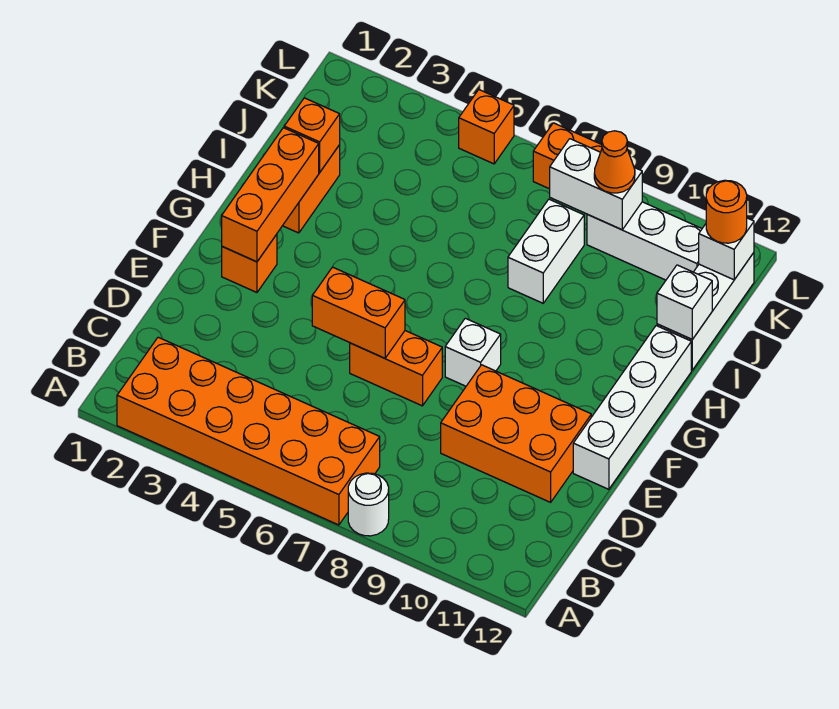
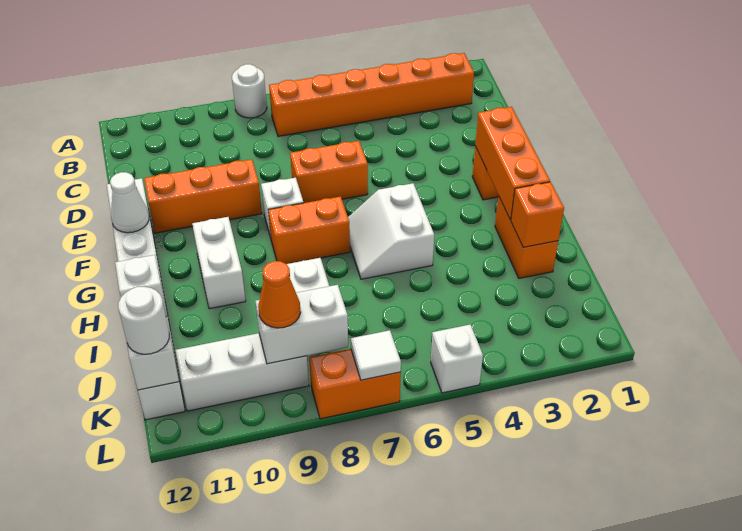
orange 2x6 brick [117,337,380,525] -> orange 1x6 brick [269,53,474,137]
orange 2x3 brick [441,365,591,502] -> orange 1x3 brick [144,159,262,233]
orange 1x2 brick [312,267,405,358] -> orange 1x2 brick moved to [268,196,350,264]
none -> white 1x1 cone [110,172,149,233]
none -> white 2x2 slope [348,183,434,279]
none -> white 1x2 brick [192,217,246,309]
orange 1x1 round brick [706,180,747,243] -> white 1x1 round brick [118,287,169,354]
orange 1x1 brick [459,90,514,164] -> white 1x1 brick [431,324,483,393]
none -> white 1x1 tile [351,330,401,380]

